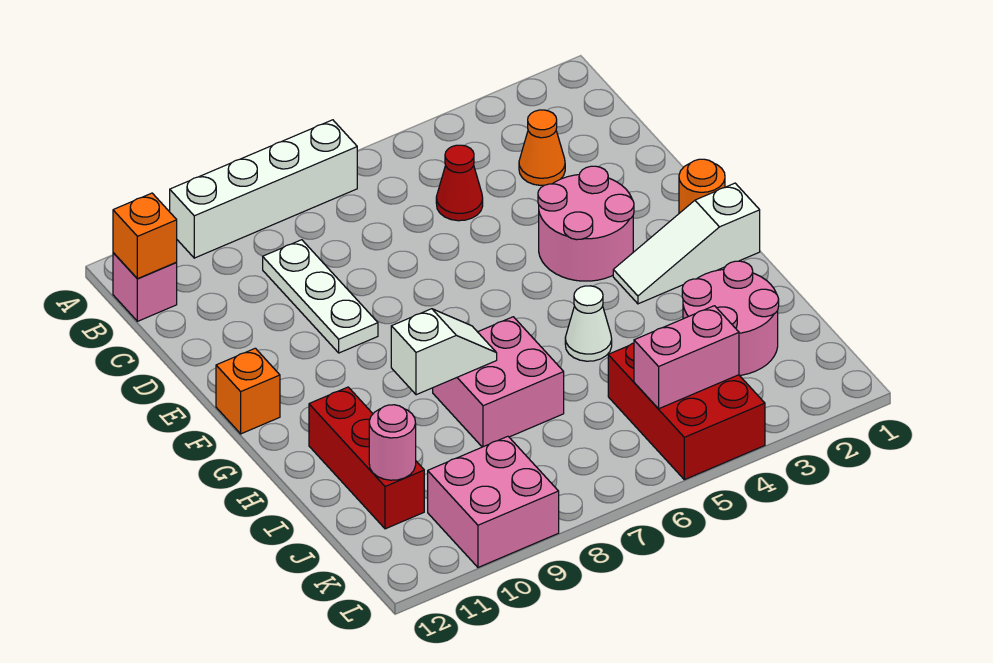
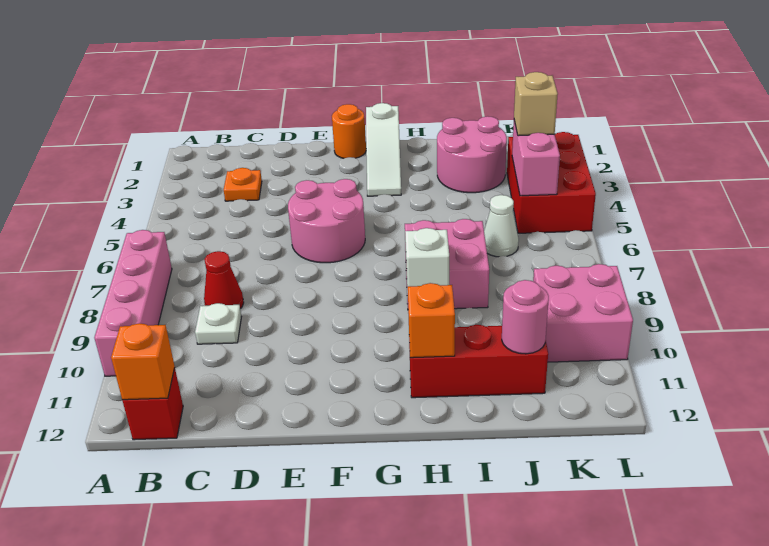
white 1x4 brick [170,120,357,258] -> pink 1x4 brick [94,230,172,376]
pink 1x1 brick [113,253,177,321] -> red 1x1 brick [122,368,183,440]
orange 1x1 cone [519,110,565,185] -> orange 1x1 plate [224,168,262,201]
red 1x1 cone [436,145,483,221] -> red 1x1 cone moved to [204,251,244,309]
white 1x3 plate [263,240,378,353] -> white 1x1 plate [195,303,241,344]
pink 2x2 round brick [538,166,634,281] -> pink 2x2 round brick moved to [288,179,365,263]
orange 1x1 brick [216,348,280,434] -> orange 1x1 brick moved to [408,283,455,358]
white 1x1 cone [565,286,612,361] -> white 1x1 cone moved to [484,195,519,257]
red 2x3 brick [608,343,765,480] -> red 2x3 brick turned to [507,132,596,233]
none -> tan 1x1 brick [514,72,558,136]

